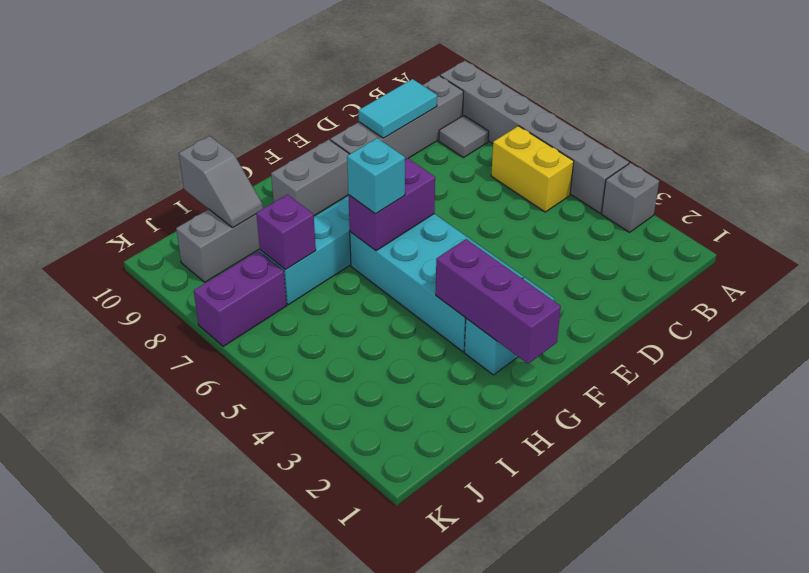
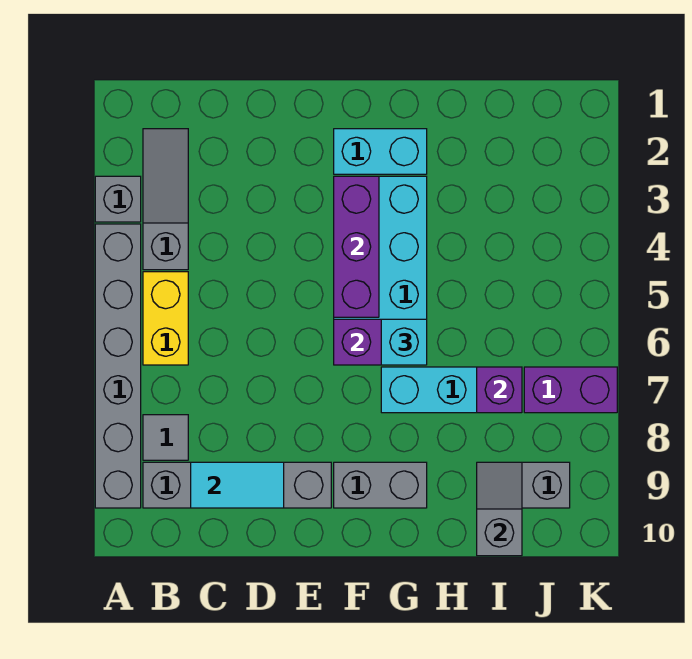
none -> grey 1x3 slope [143,129,188,270]
purple 1x3 brick [436,239,561,364] -> purple 1x3 brick moved to [334,176,379,317]

